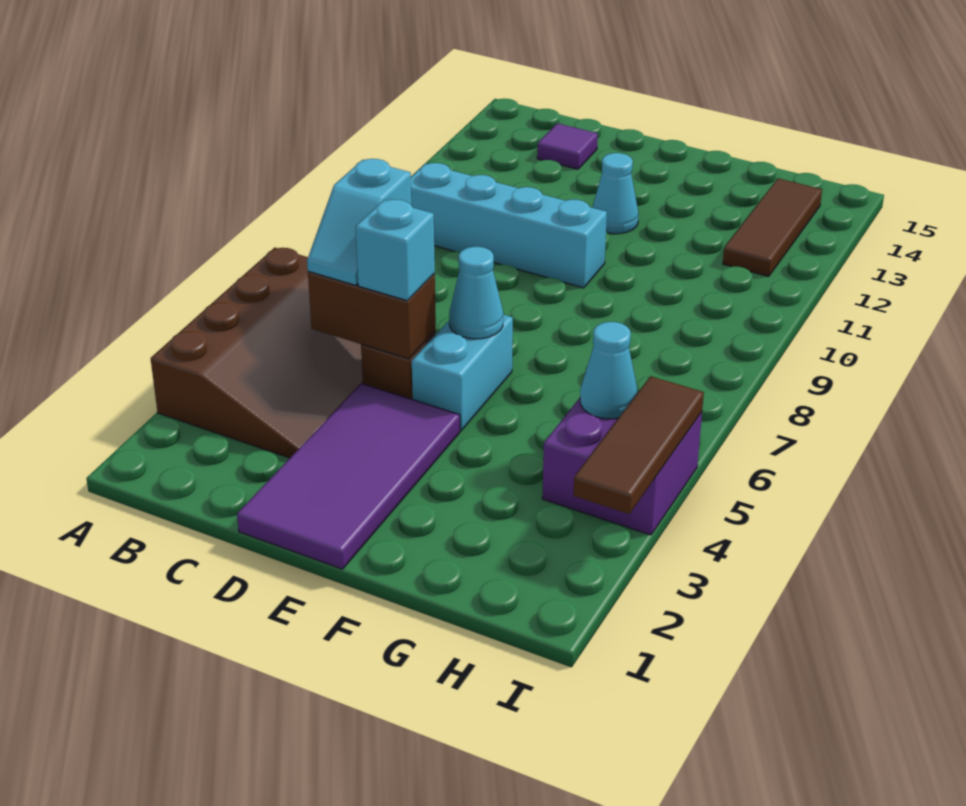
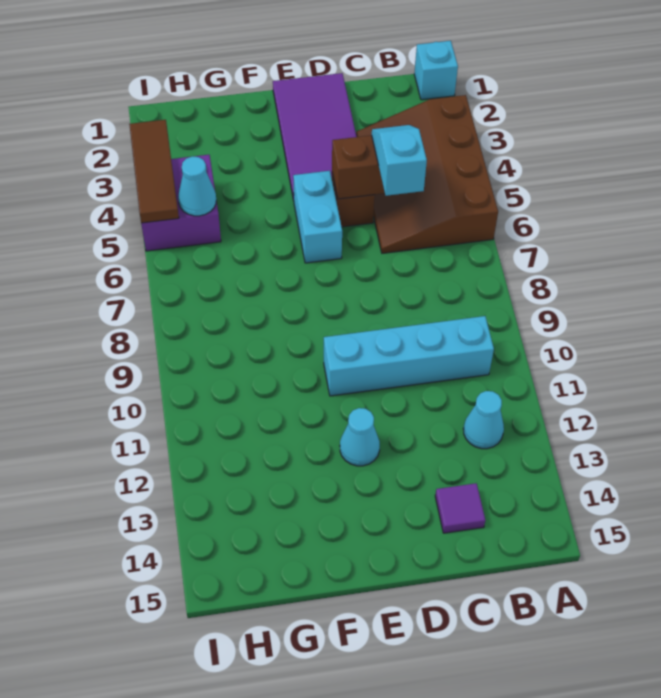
cyan 1x1 brick [355,199,435,301] -> cyan 1x1 brick moved to [414,41,458,100]
cyan 1x1 cone [449,247,503,339] -> cyan 1x1 cone moved to [463,391,504,449]
brown 1x3 tile [723,178,822,277] -> none

